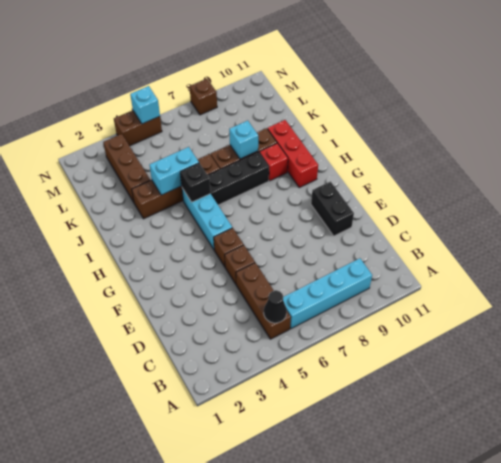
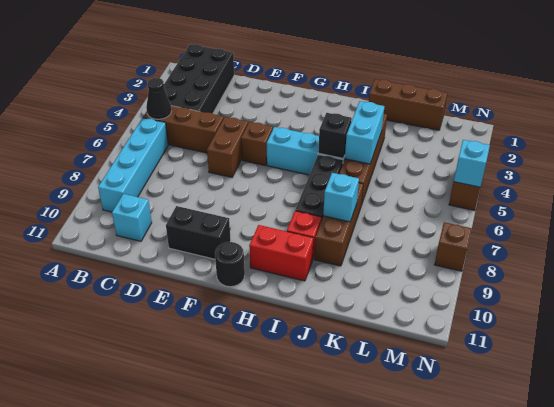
none -> black 2x4 brick [164,44,234,114]
none -> cyan 1x1 brick [112,194,152,241]
brown 1x1 brick [225,245,255,284] -> brown 1x2 brick [207,117,248,177]
none -> black 1x1 round brick [215,242,245,287]
red 1x3 brick [268,120,318,188] -> red 1x2 brick [249,225,314,281]
brown 1x3 brick [103,134,150,202] -> brown 1x3 brick moved to [369,79,447,130]

